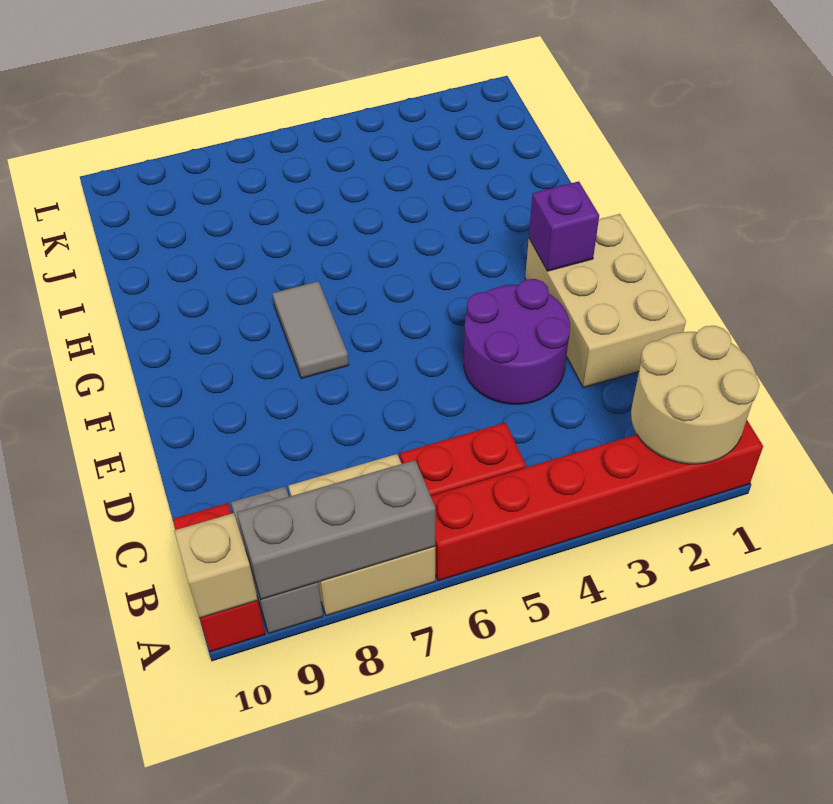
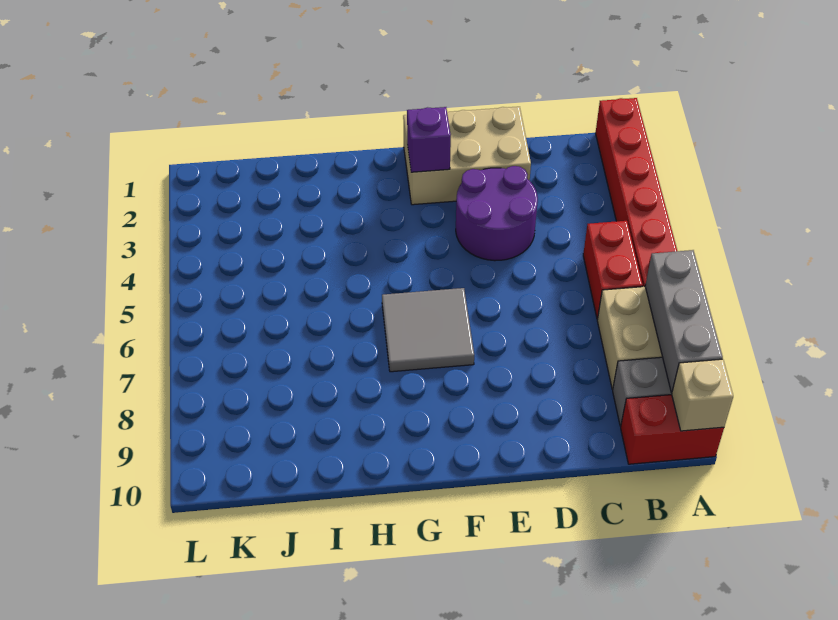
tan 2x2 round brick [631,326,760,464] -> none
grey 1x2 tile [272,281,349,379] -> grey 2x2 tile [382,288,474,372]

